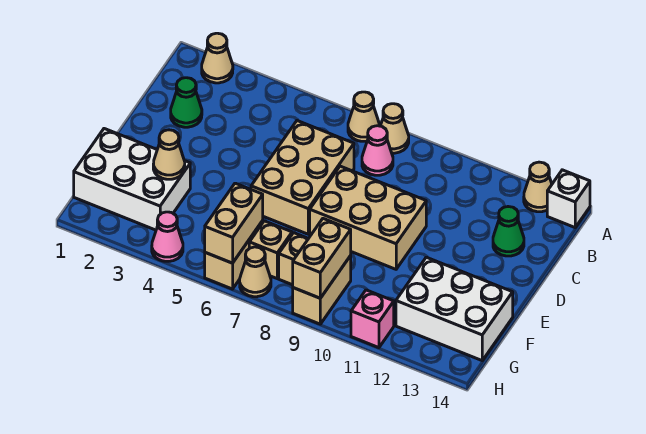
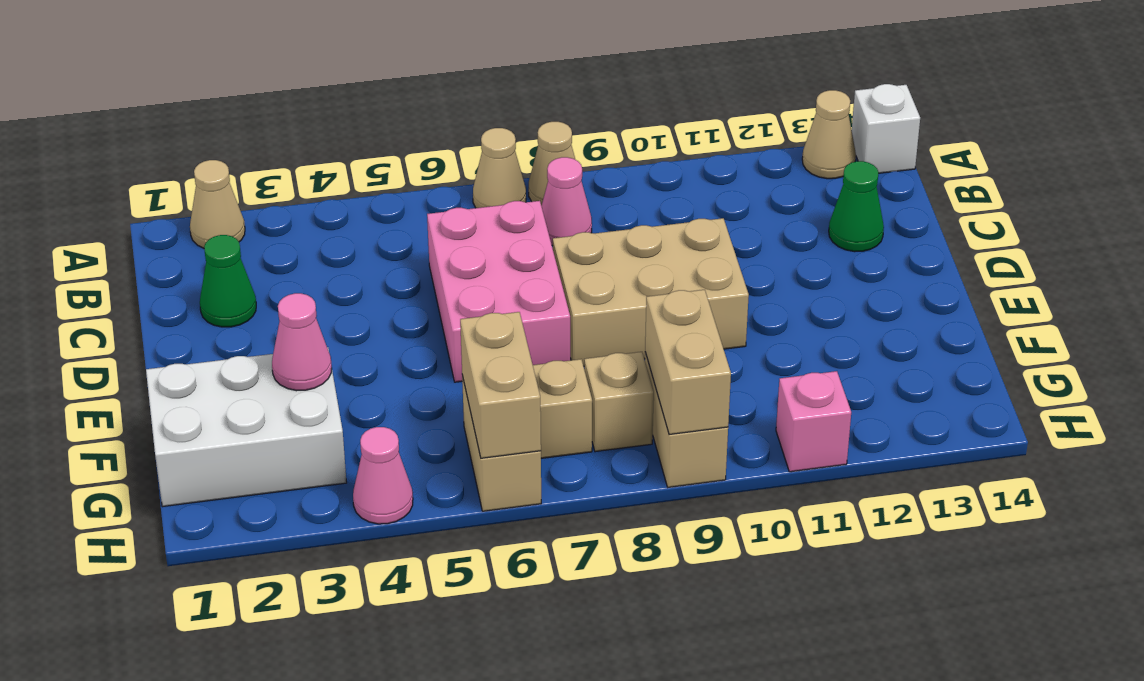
tan 2x3 brick [251,121,354,234] -> pink 2x3 brick [427,201,570,382]
tan 1x1 cone [153,130,185,179] -> pink 1x1 cone [272,293,332,391]
white 2x3 brick [396,257,513,360] -> none
tan 1x1 cone [240,247,271,297] -> none

